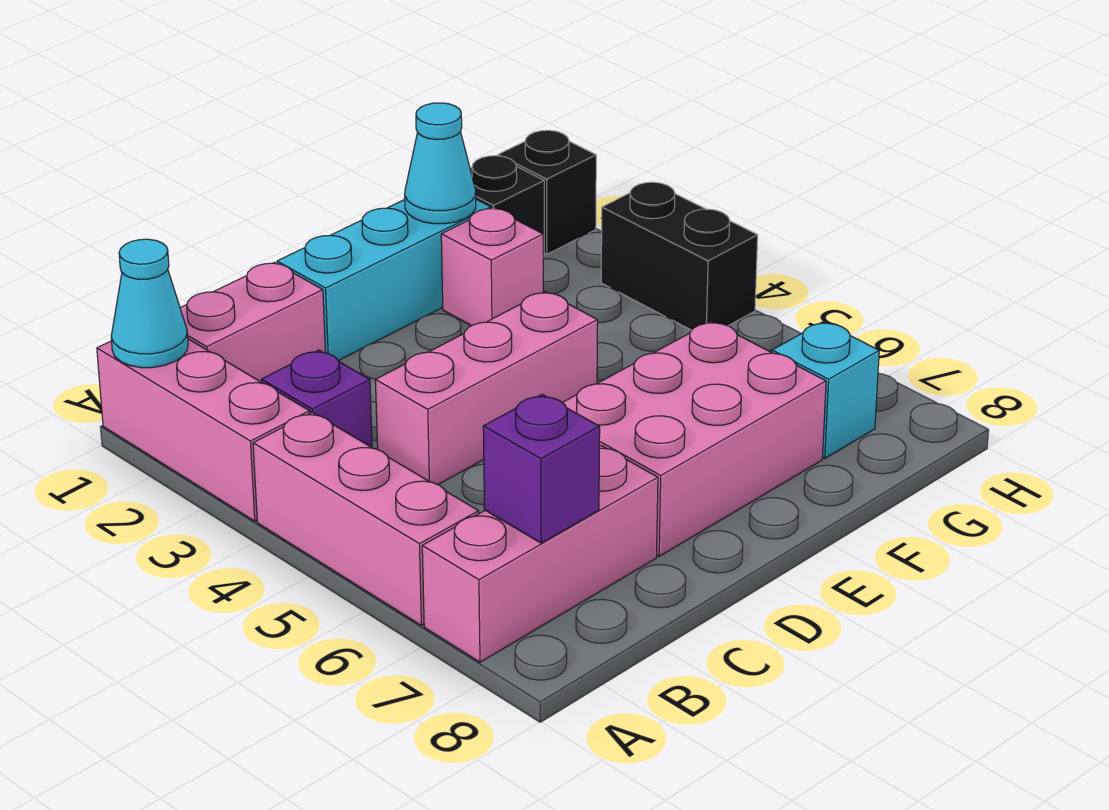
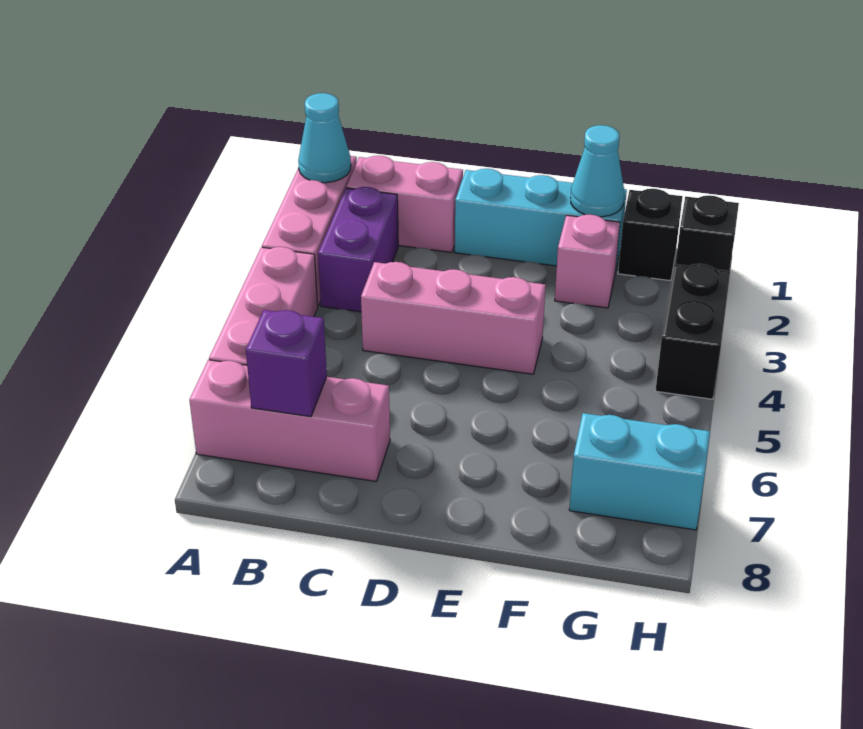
purple 1x1 brick [261,350,372,447] -> purple 1x2 brick [318,187,398,312]
pink 2x3 brick [563,322,826,556] -> none
cyan 1x1 brick [772,322,879,458] -> cyan 1x2 brick [569,413,710,530]

